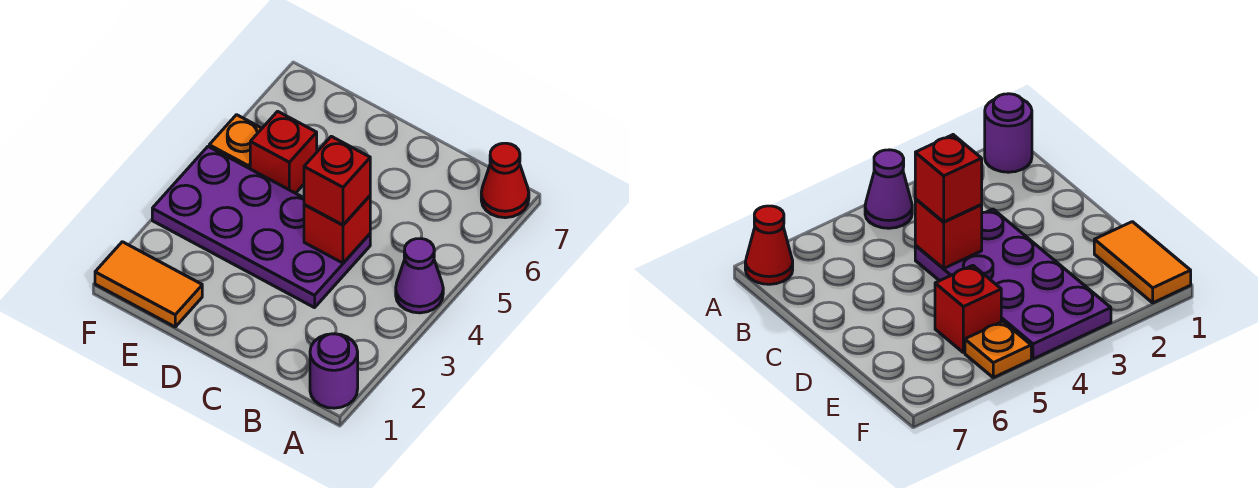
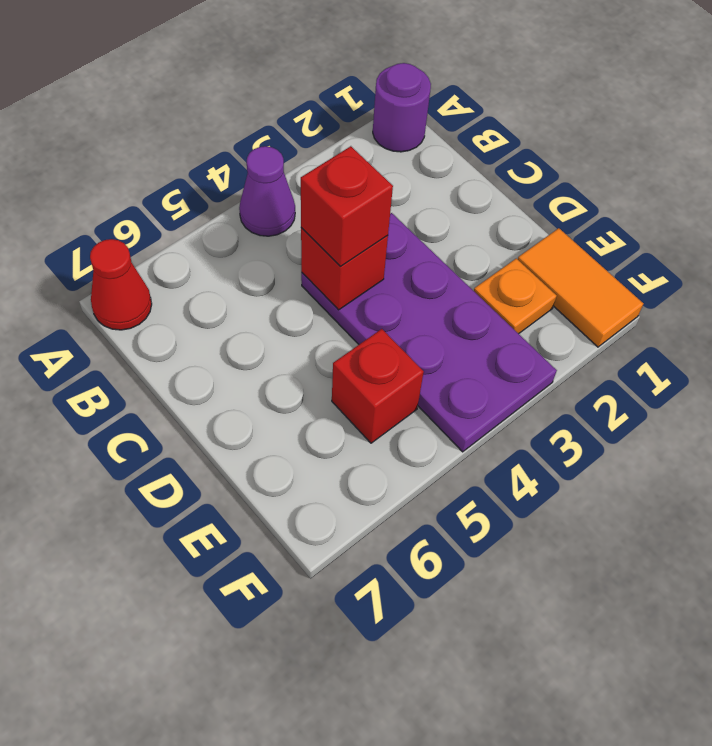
orange 1x1 plate [209,115,262,169] -> orange 1x1 plate moved to [474,258,557,334]

